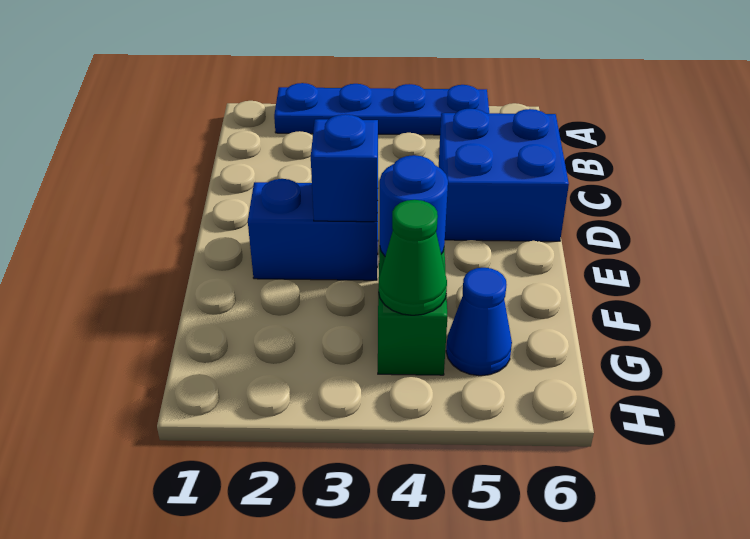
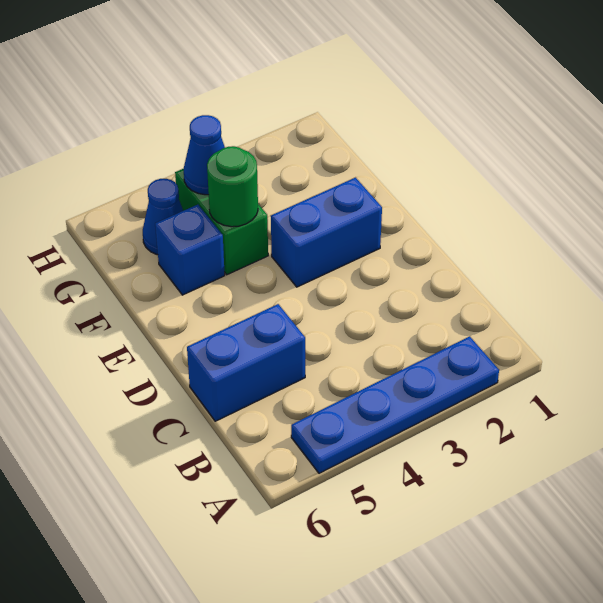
blue 2x2 brick [439,109,569,241] -> blue 1x2 brick [187,304,305,421]
blue 1x1 brick [311,114,378,222] -> blue 1x1 brick moved to [155,205,225,295]
blue 1x1 round brick [380,155,448,256] -> green 1x1 round brick [207,146,258,227]
green 1x1 cone [378,200,447,315] -> blue 1x1 cone [184,115,225,195]

